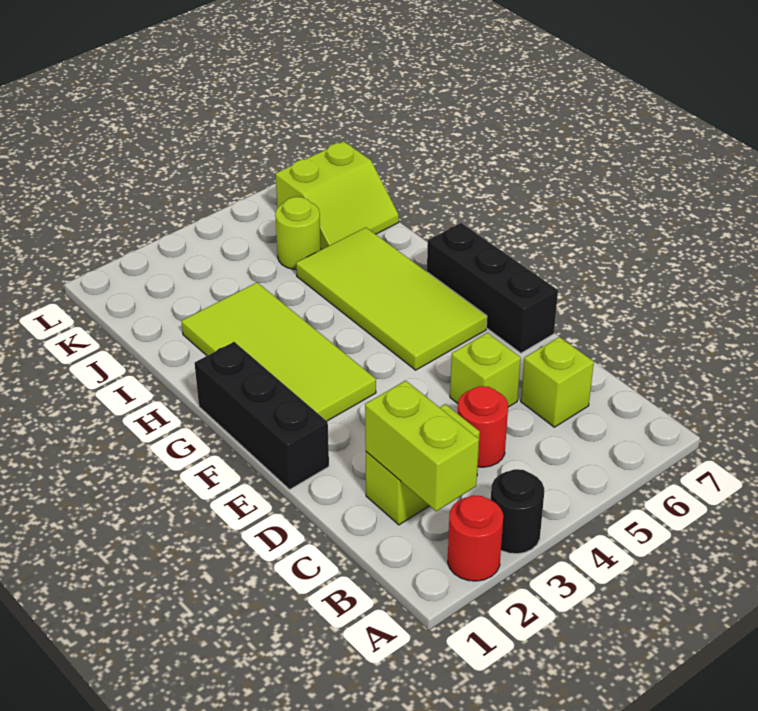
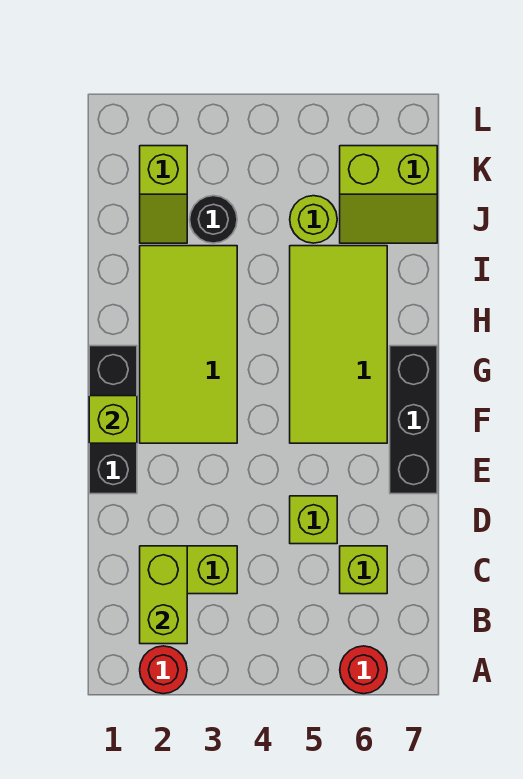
black 1x1 round brick [491,469,544,554] -> black 1x1 round brick moved to [190,196,237,243]
red 1x1 round brick [458,386,508,467] -> red 1x1 round brick moved to [340,646,387,694]
none -> lime 1x1 brick [89,396,137,443]
none -> lime 1x2 slope [140,146,187,243]

